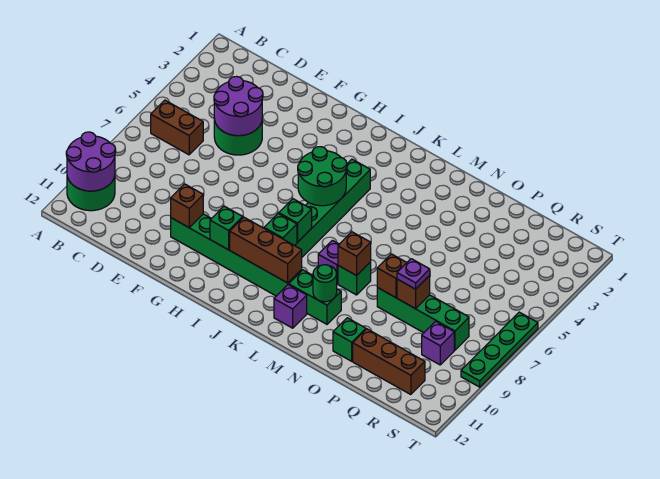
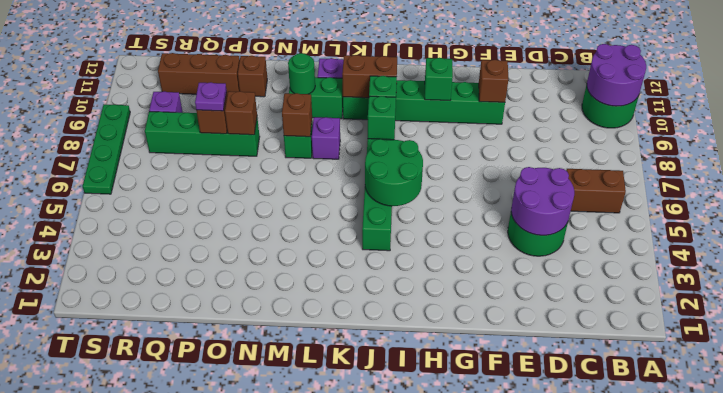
brown 1x3 brick [230,217,302,283] -> brown 1x2 brick [342,55,397,98]
green 1x1 brick [333,318,366,361] -> brown 1x1 brick [238,56,267,97]

